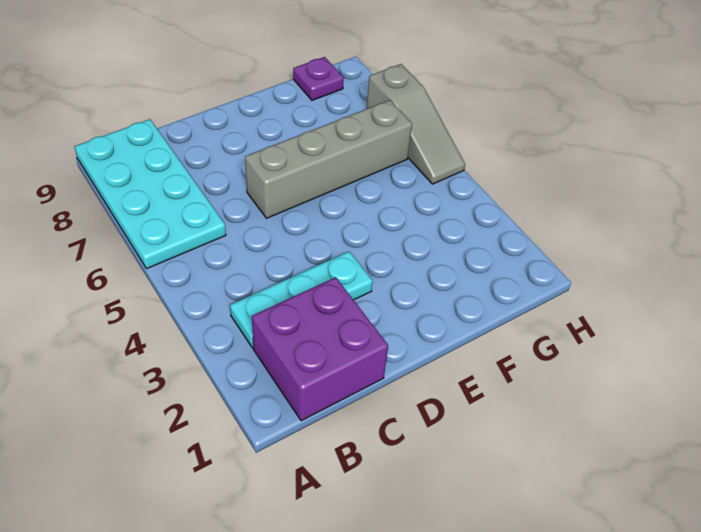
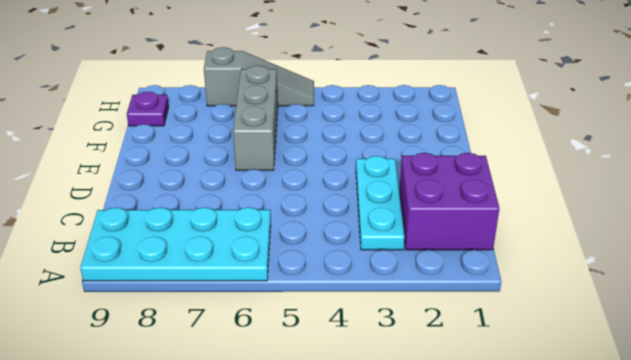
grey 1x4 brick [245,100,412,218] -> grey 1x3 brick [233,66,278,170]

